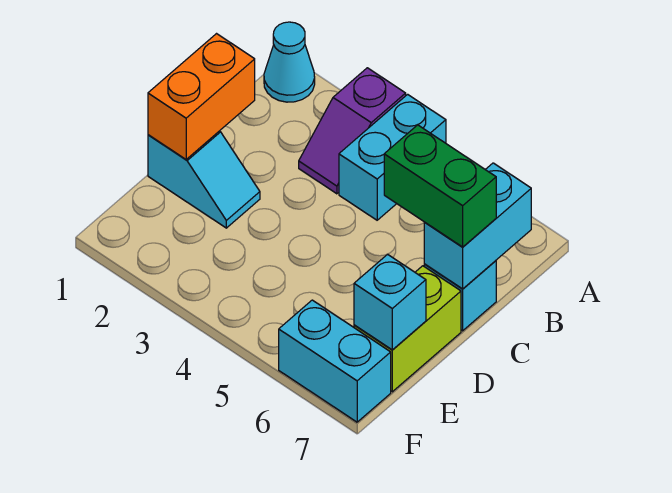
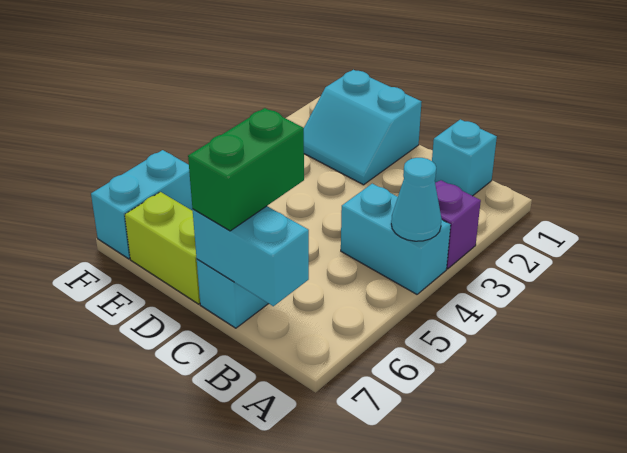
cyan 1x1 cone [264,22,315,102] -> cyan 1x1 cone moved to [391,158,441,241]
orange 1x2 brick [148,34,255,159] -> none
cyan 1x2 slope [148,131,260,228] -> cyan 2x2 slope [304,70,421,185]
cyan 1x1 brick [354,254,426,350] -> cyan 1x1 brick moved to [432,119,497,196]

